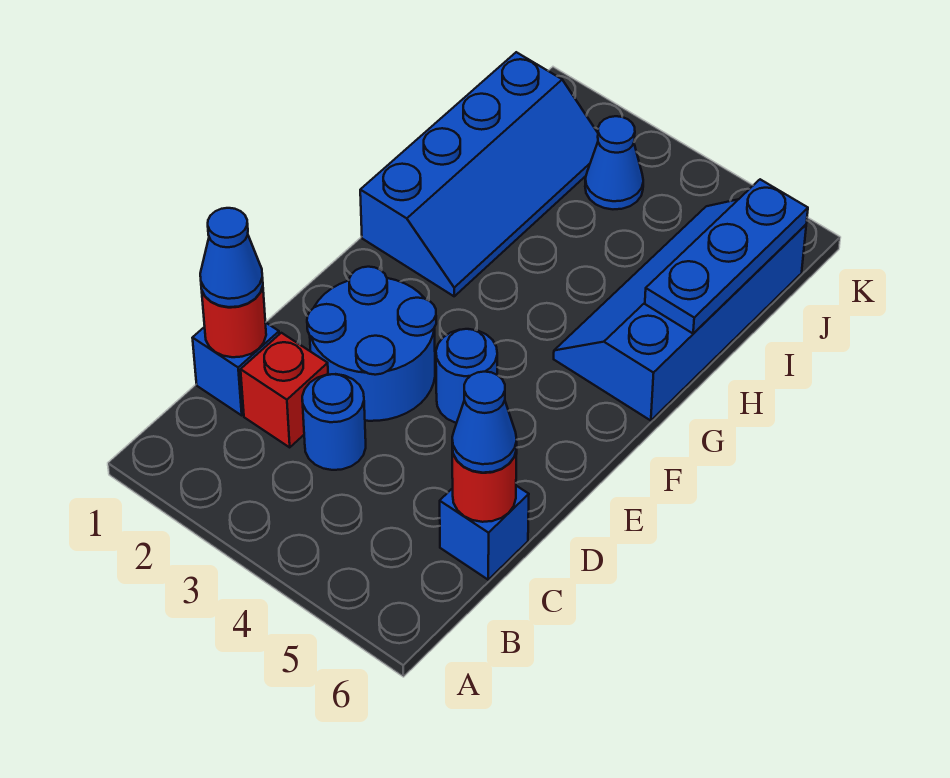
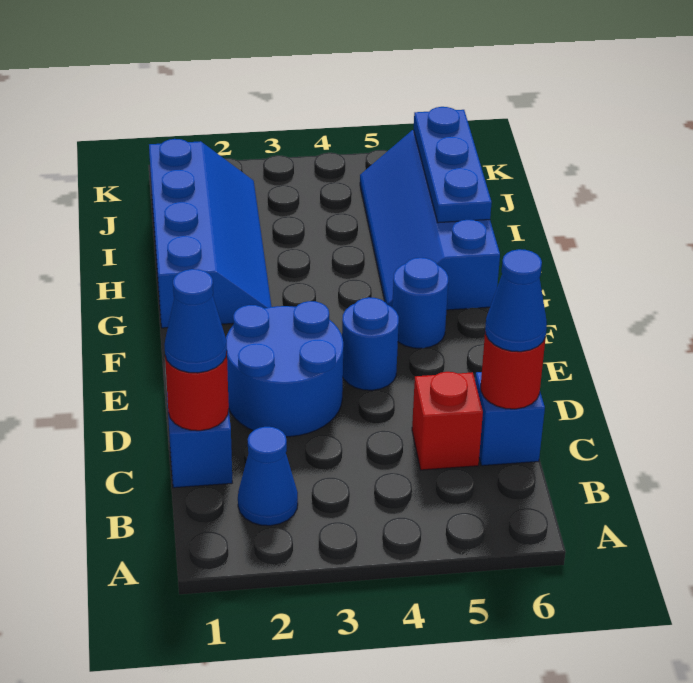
red 1x1 brick [241,333,328,447] -> red 1x1 brick moved to [412,372,483,470]
blue 1x1 round brick [302,374,366,470] -> blue 1x1 round brick moved to [392,258,448,348]
blue 1x1 cone [585,116,643,209] -> blue 1x1 cone moved to [238,427,298,526]

